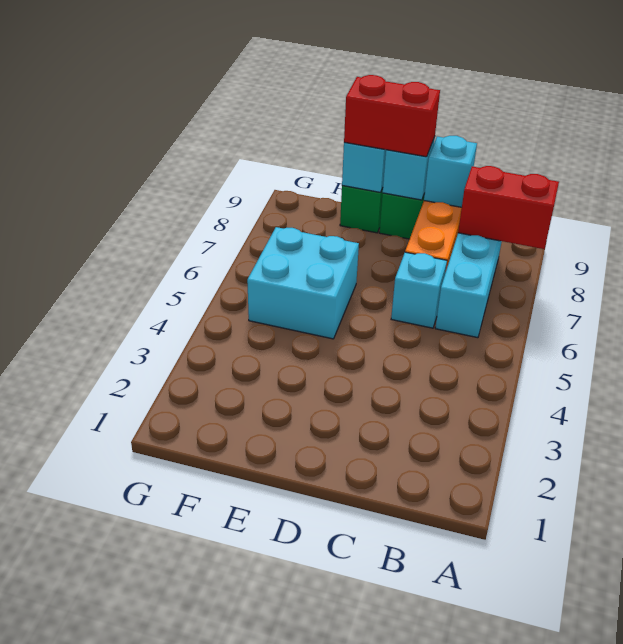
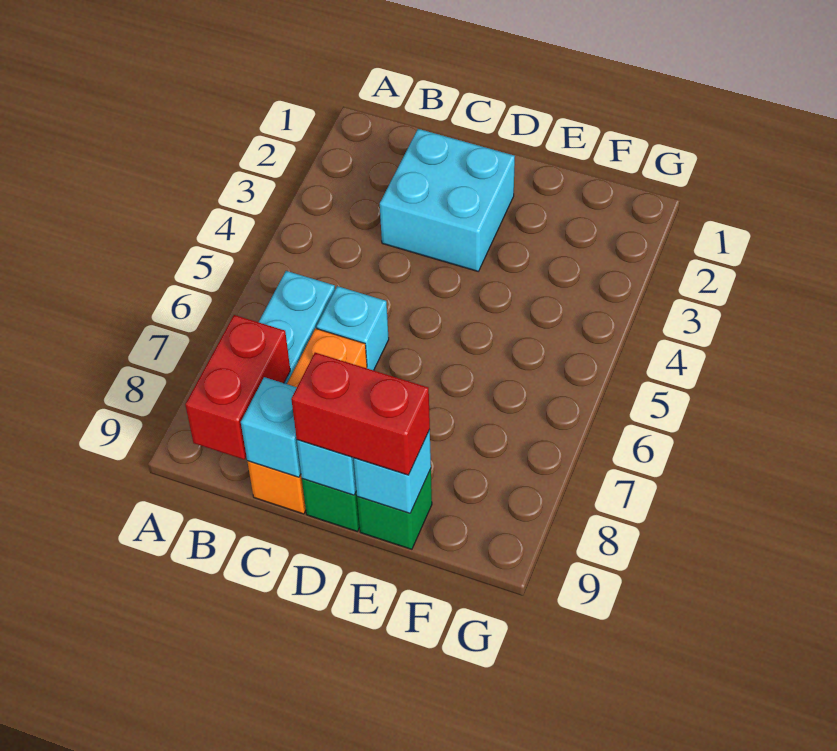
red 1x2 brick [458,166,559,249] -> red 1x2 brick turned to [185,315,290,460]
cyan 2x2 brick [247,227,359,339] -> cyan 2x2 brick moved to [380,129,515,271]

